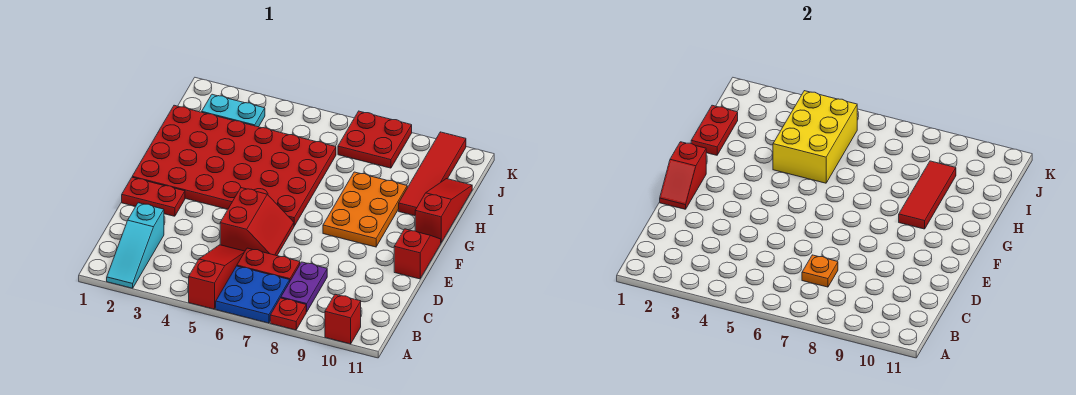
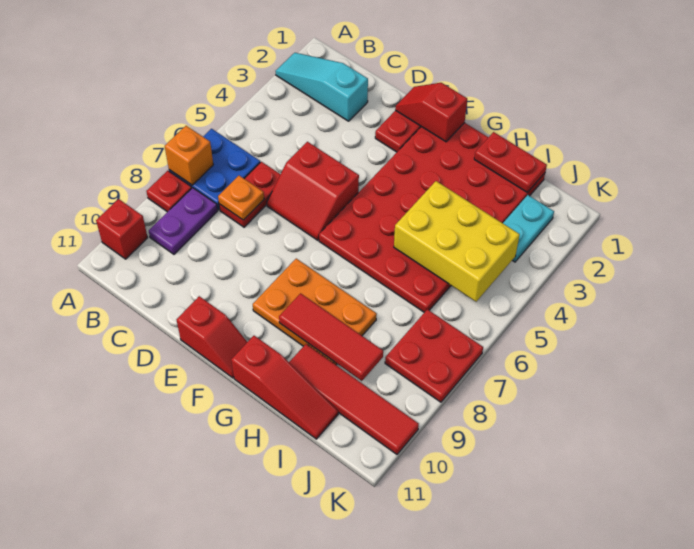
red 1x3 slope [189,245,245,309] -> none
none -> orange 1x1 brick [165,126,213,185]
purple 1x2 plate [281,262,327,312] -> purple 1x2 plate turned to [149,188,218,254]

